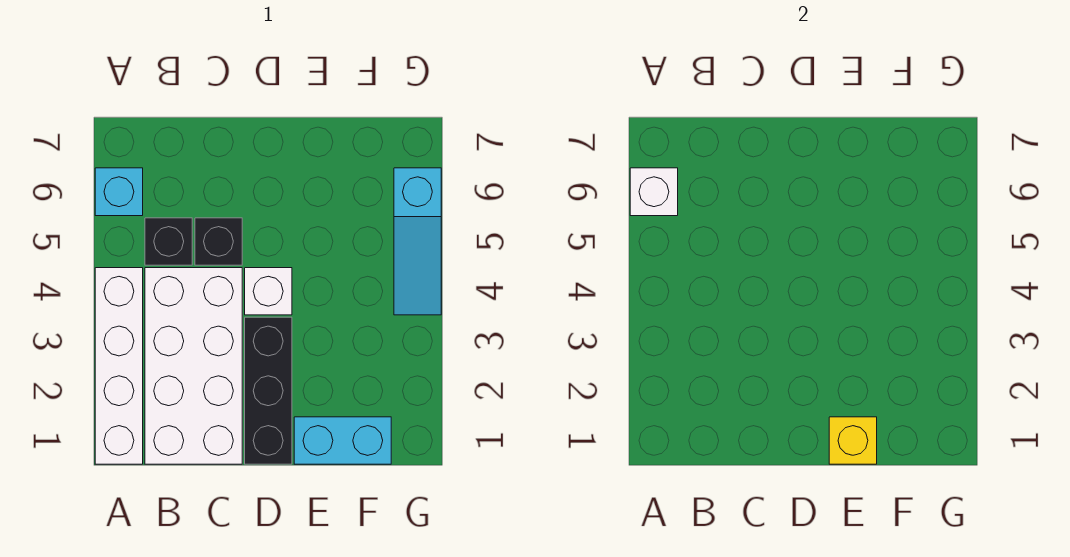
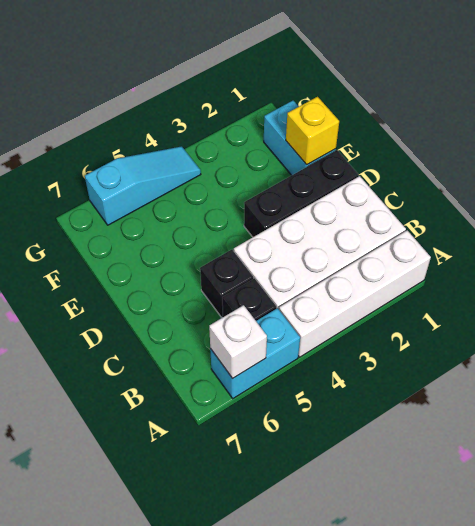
cyan 1x1 brick [95,168,143,216] -> cyan 1x2 brick [210,308,300,398]
white 1x1 brick [245,268,292,315] -> none

